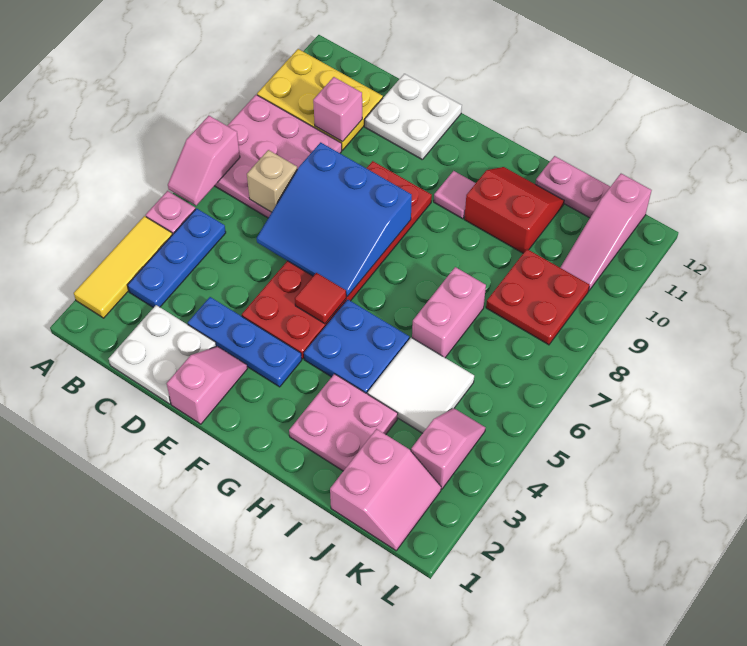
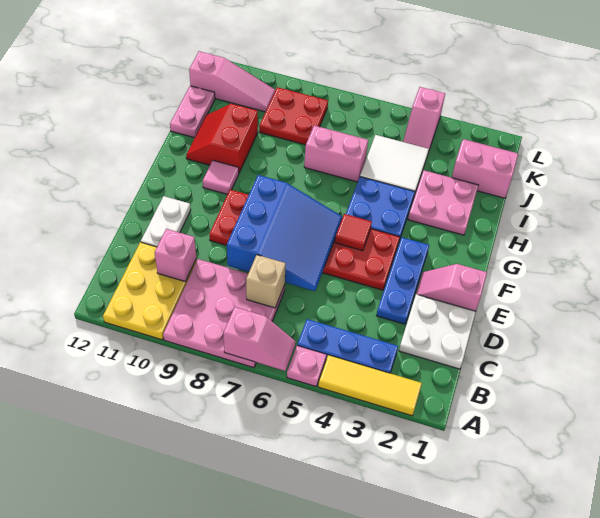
white 2x2 plate [365,74,462,159] -> white 1x2 plate [141,196,191,247]
pink 1x2 slope [411,408,485,489] -> pink 1x2 slope turned to [403,87,445,152]

